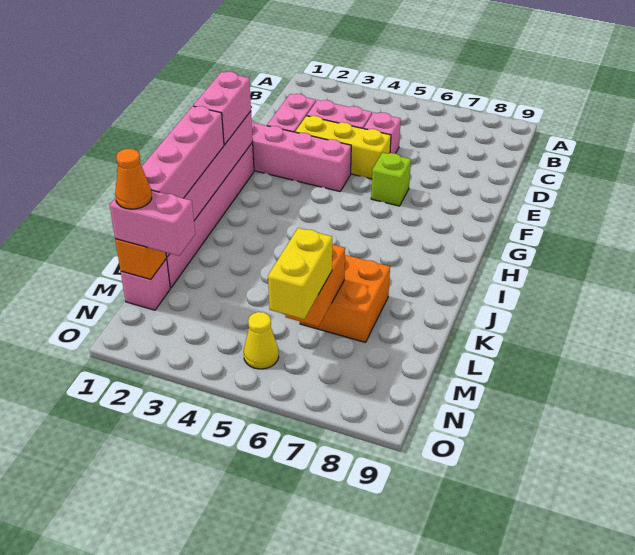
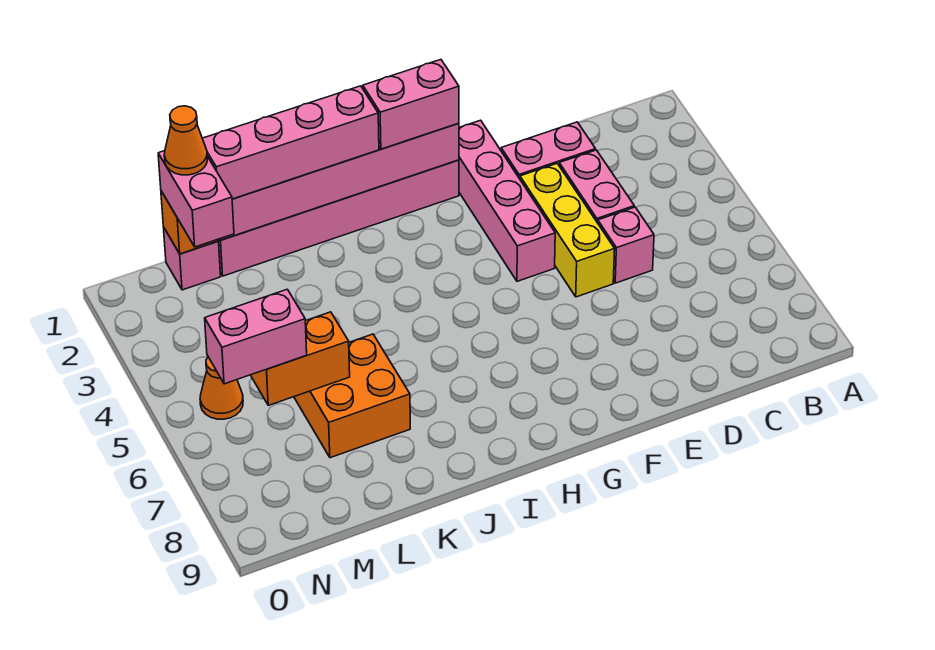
lime 1x1 brick [371,152,411,206] -> none
yellow 1x2 brick [268,228,332,319] -> pink 1x2 brick [205,289,307,384]
yellow 1x1 cone [244,312,279,369] -> orange 1x1 cone [200,357,243,419]

